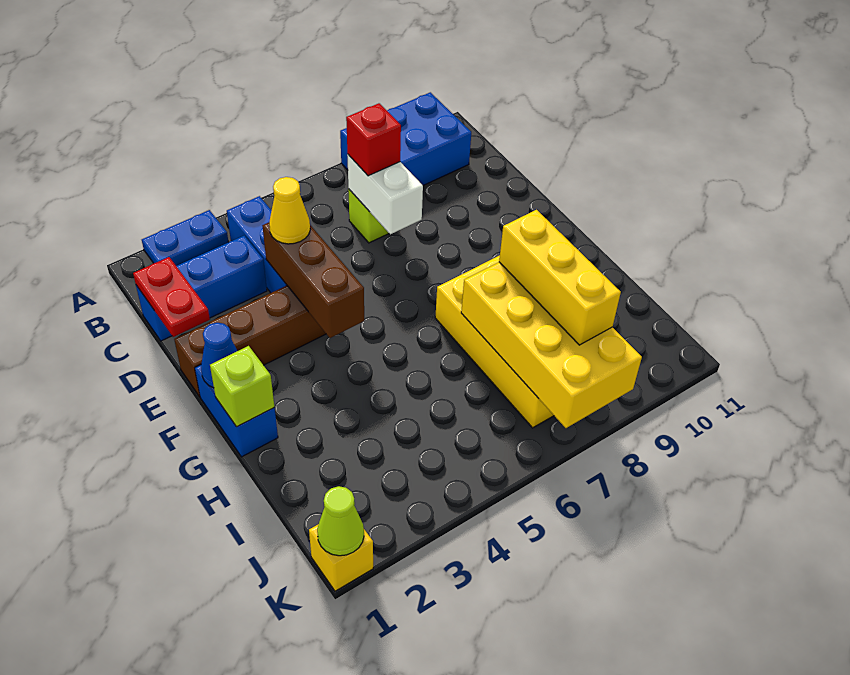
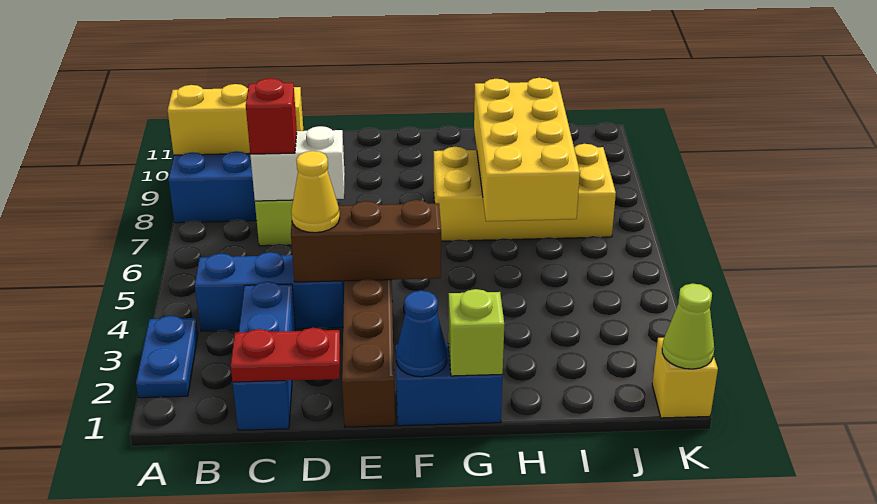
yellow 2x4 brick [461,262,642,428] -> yellow 2x4 brick turned to [474,78,580,221]
yellow 1x3 brick [499,210,621,345] -> yellow 1x3 brick moved to [168,84,303,155]

